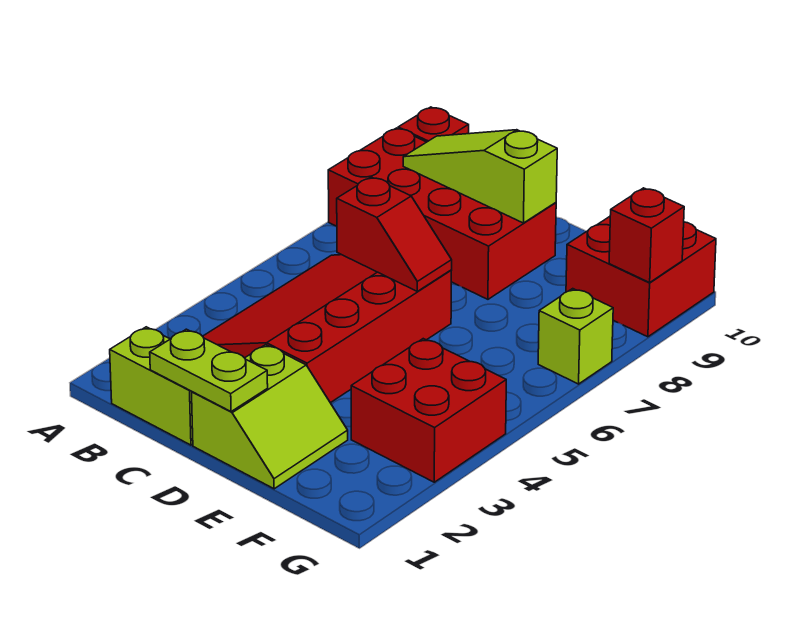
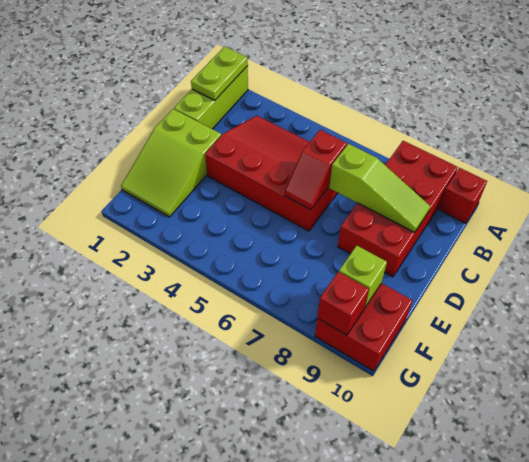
lime 1x2 brick [110,327,193,445] -> lime 1x3 brick [174,66,248,129]
lime 1x3 slope [403,130,557,223] -> lime 1x3 slope turned to [329,144,430,232]
lime 1x2 plate [150,329,268,412] -> lime 1x2 plate moved to [191,47,248,100]
lime 2x2 slope [192,345,348,489] -> lime 2x3 slope [121,109,221,217]
red 2x2 brick [351,339,506,482] -> none
lime 1x1 brick [538,289,613,384] -> lime 1x1 brick moved to [339,246,387,307]

